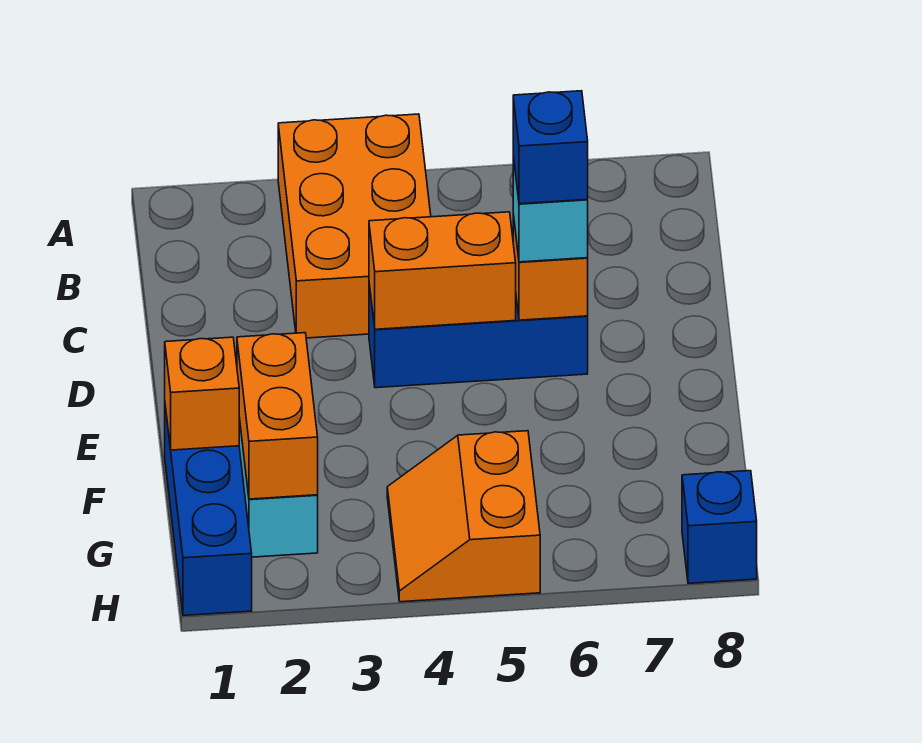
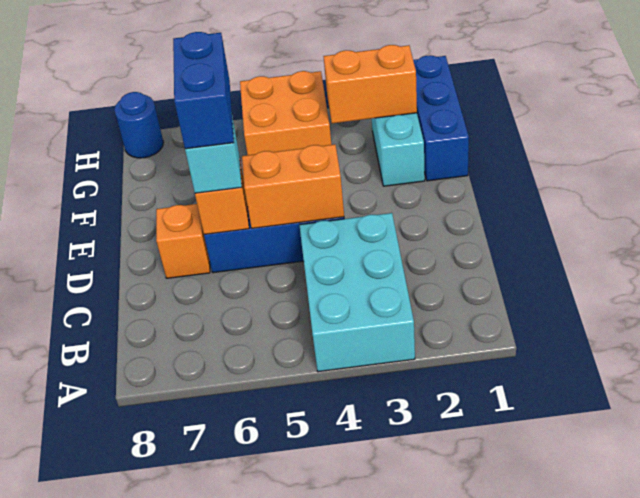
orange 2x3 brick [278,114,431,338] -> cyan 2x3 brick [299,213,415,372]
blue 1x1 brick [513,91,588,204] -> blue 1x2 brick [173,32,234,149]
orange 1x1 brick [165,337,239,450] -> orange 1x1 brick moved to [156,204,210,278]
orange 1x2 brick [237,333,318,499] -> orange 1x2 brick turned to [323,45,417,123]
orange 2x2 slope [387,431,540,602] -> orange 2x2 brick [240,71,331,155]
blue 1x1 brick [682,471,757,584] -> blue 1x1 round brick [114,92,164,158]

